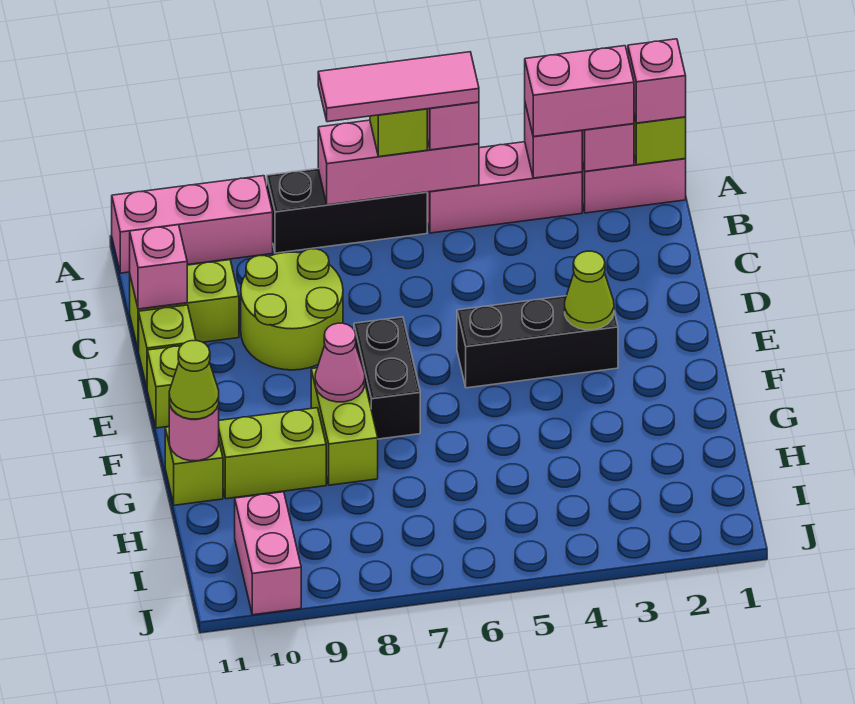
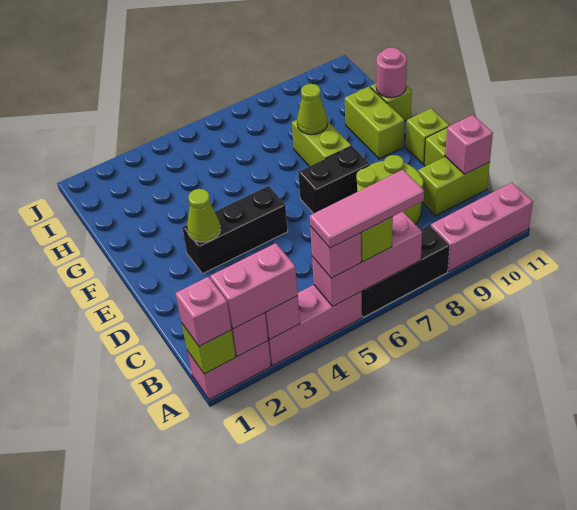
black 1x2 brick [354,317,420,439] -> black 1x2 brick turned to [298,146,370,214]
pink 1x1 cone [315,323,365,402] -> none
lime 1x2 brick [219,408,326,499] -> lime 1x2 brick turned to [345,87,404,159]
lime 1x1 cone [169,341,219,419] -> lime 1x1 cone moved to [297,84,328,135]
pink 1x2 brick [235,492,301,615] -> none

